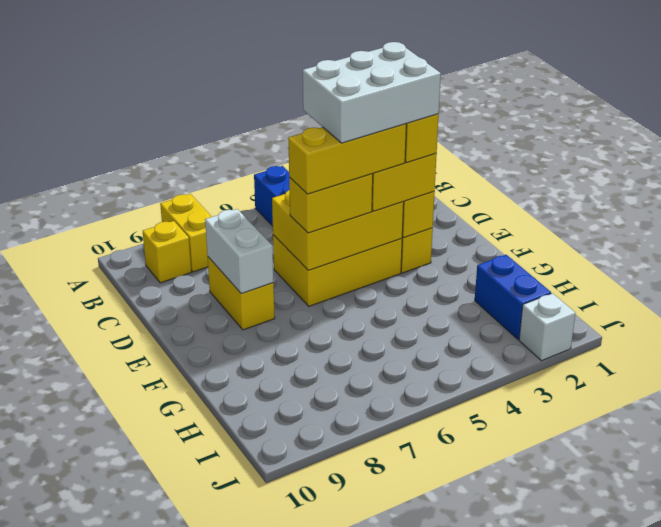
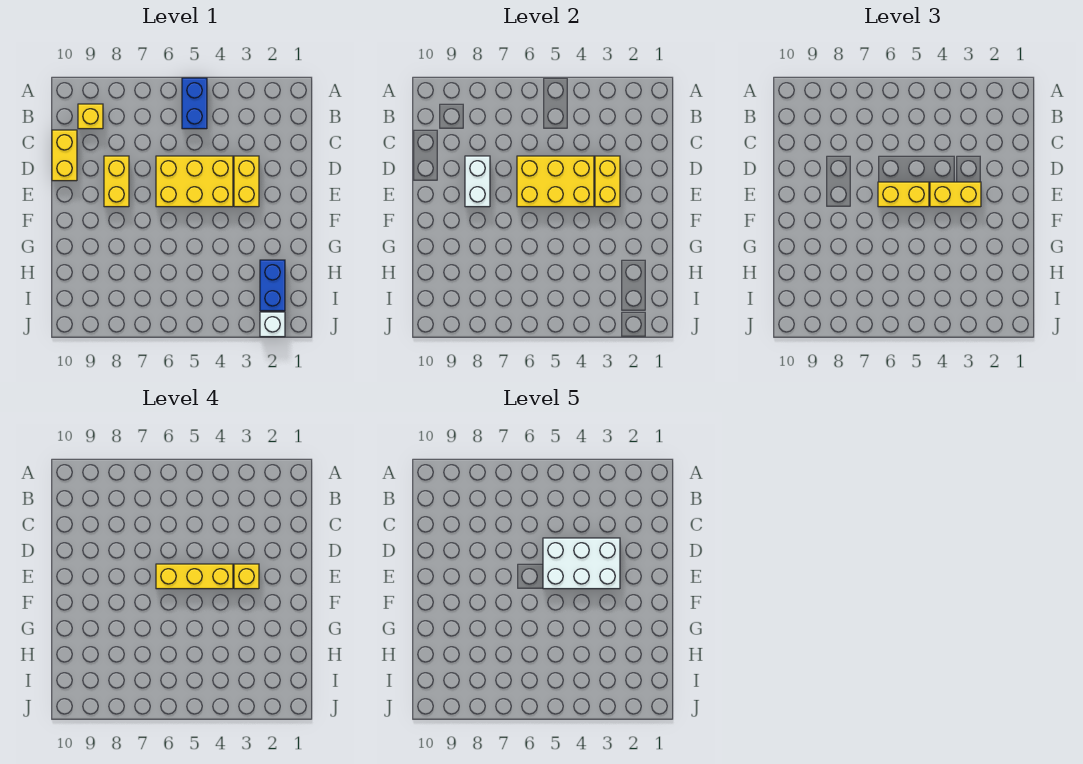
yellow 1x2 brick [160,194,212,272] -> yellow 1x2 brick moved to [52,130,77,181]

